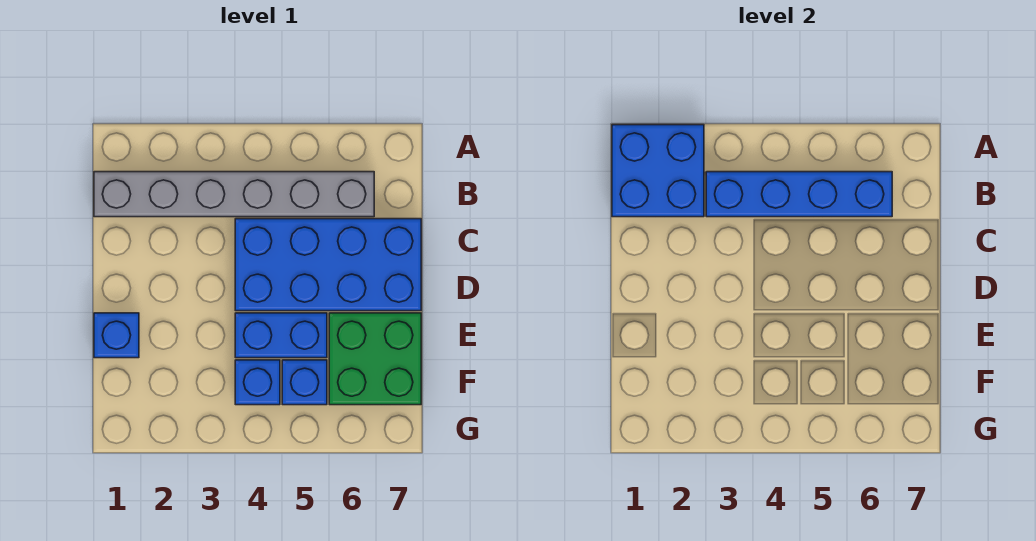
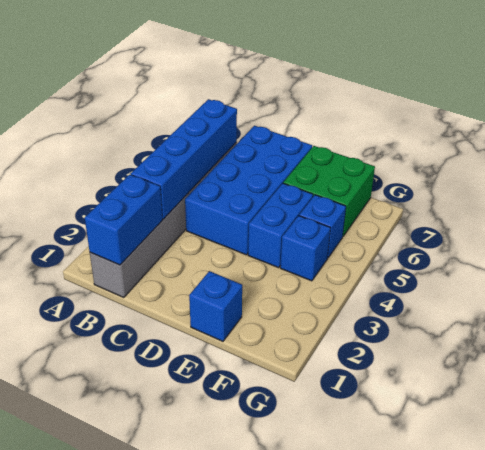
blue 2x2 brick [612,125,704,217] -> blue 1x2 brick [85,175,162,265]

